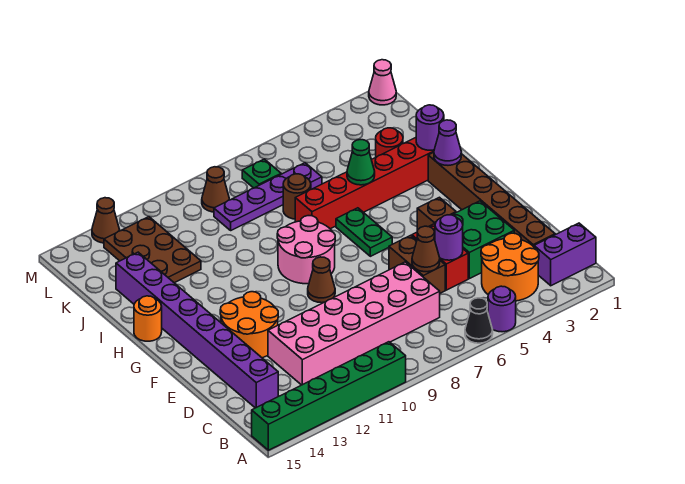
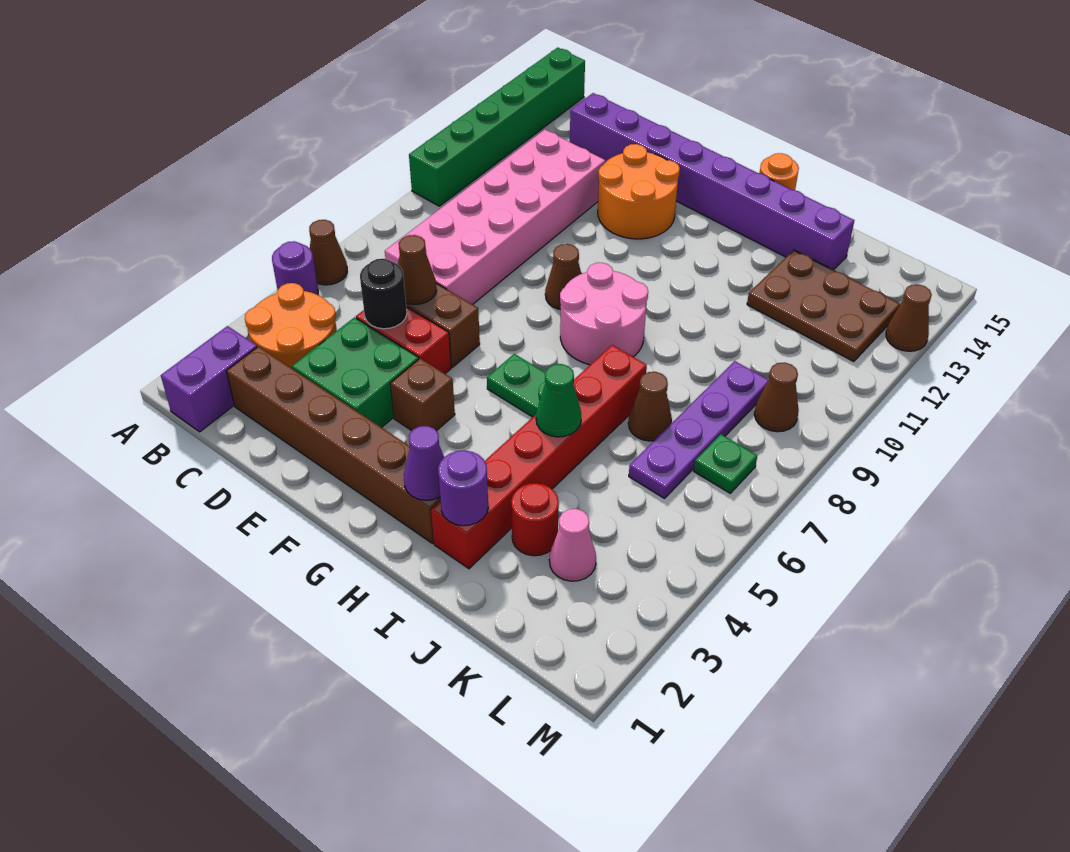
black 1x1 cone [465,298,493,343] -> brown 1x1 cone [309,220,347,285]
purple 1x1 round brick [435,215,463,260] -> black 1x1 round brick [360,259,407,329]
brown 1x1 round brick [283,174,311,219] -> brown 1x1 cone [628,372,672,441]
pink 1x1 cone [369,60,396,105] -> pink 1x1 cone moved to [549,509,596,581]

